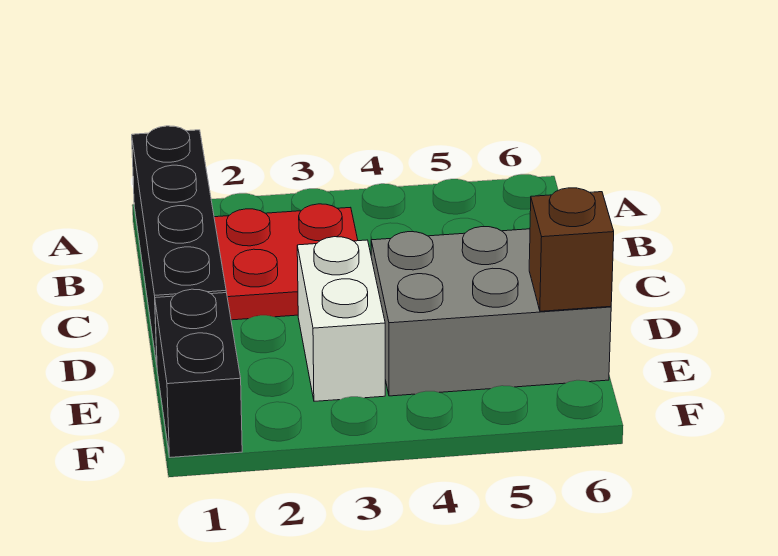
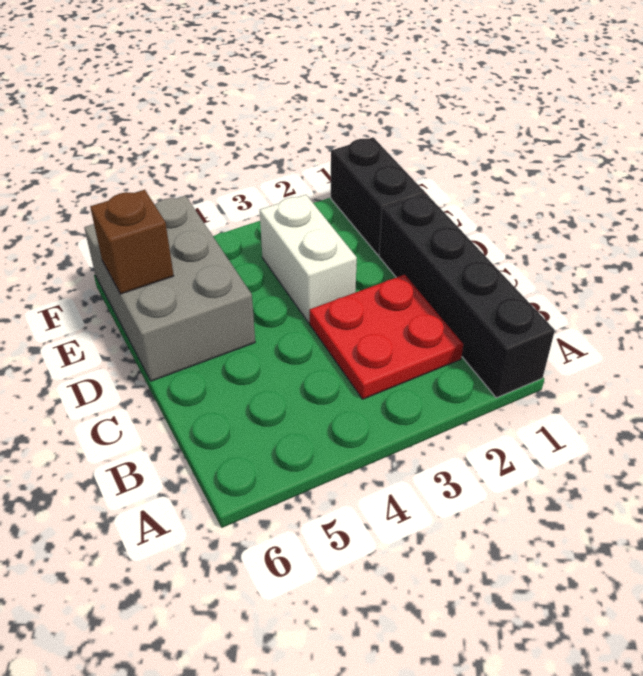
grey 2x3 brick [371,227,611,396] -> grey 2x3 brick turned to [84,196,255,381]

